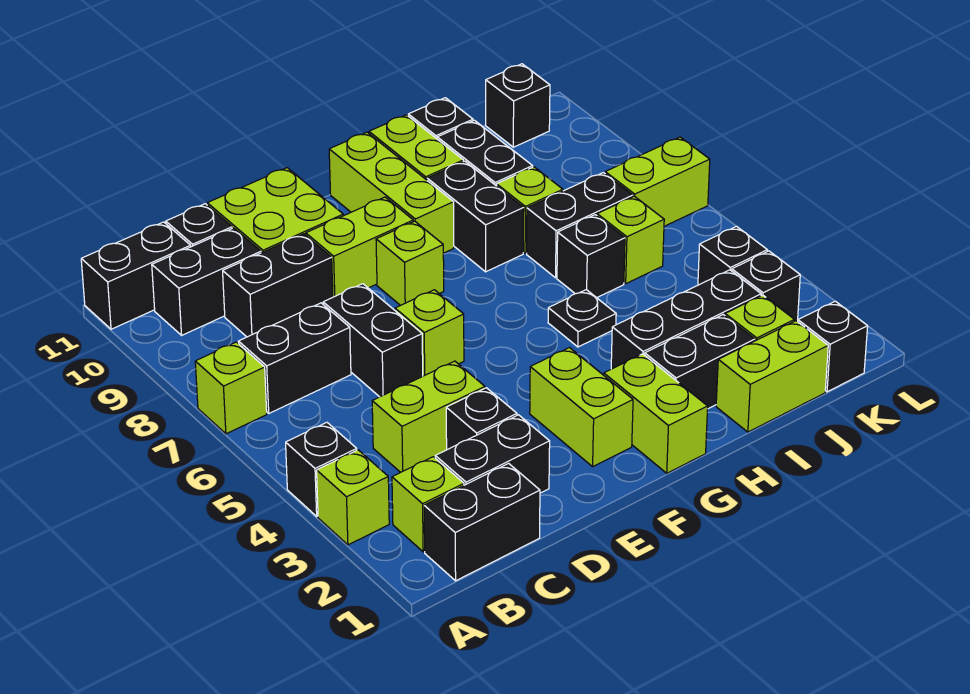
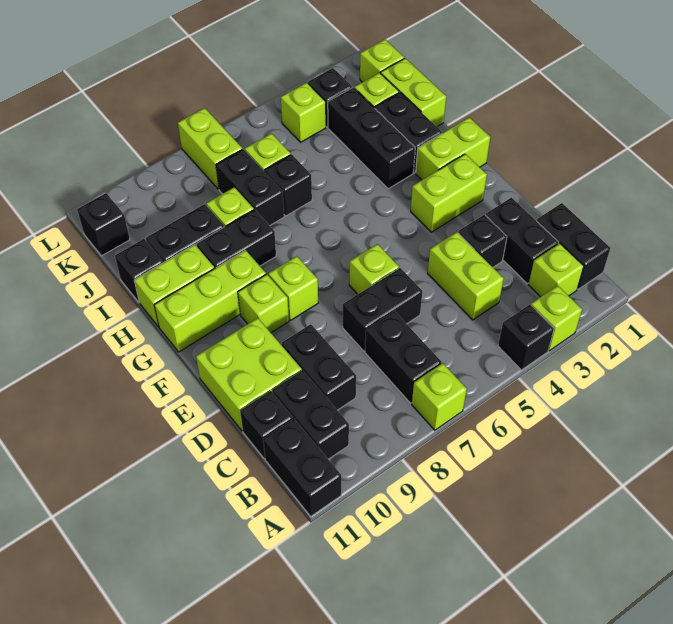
lime 1x2 brick [306,197,413,297] -> lime 1x1 brick [238,274,289,333]
black 1x1 plate [548,290,616,347] -> none
black 1x1 brick [798,301,868,392] -> lime 1x1 brick [360,40,404,82]
black 1x1 brick [698,226,767,285] -> lime 1x1 brick [281,83,326,142]

